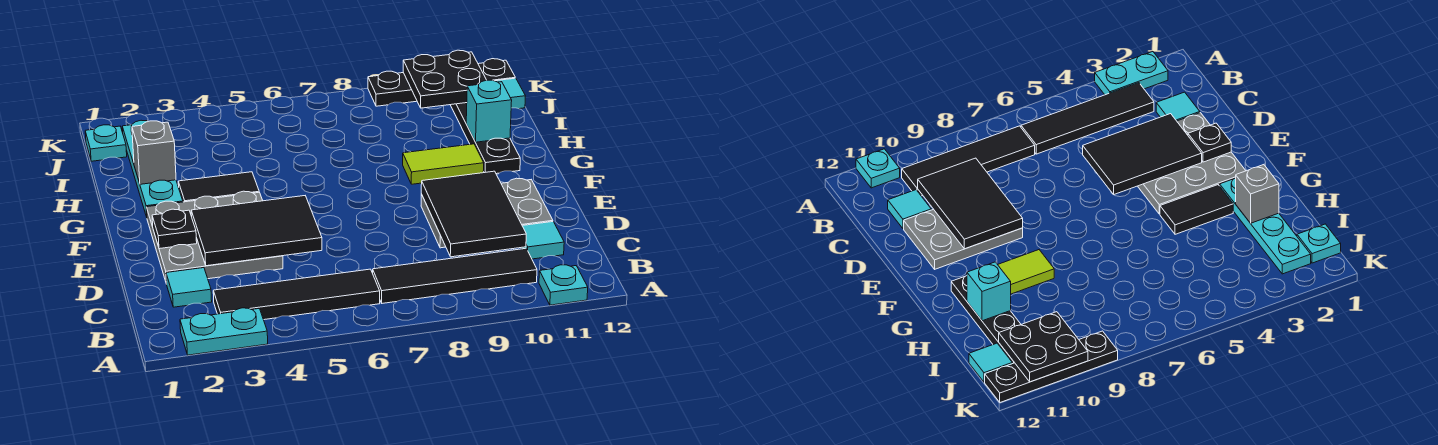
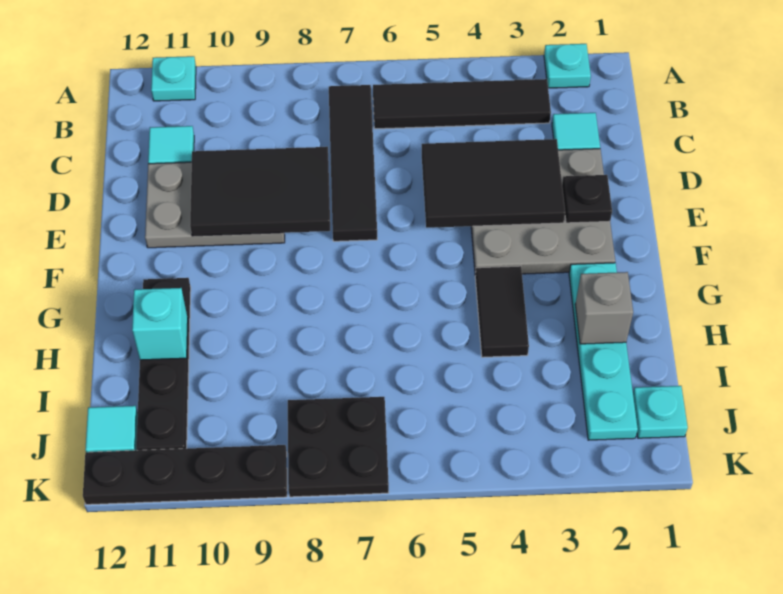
cyan 1x2 plate [180,308,268,355] -> cyan 1x1 plate [544,44,591,88]
black 1x4 tile [373,248,537,303] -> black 1x4 tile turned to [329,85,377,241]
black 2x3 tile [421,171,526,257] -> black 2x3 tile turned to [190,147,330,236]
black 1x2 tile [178,172,259,202] -> black 1x2 tile turned to [475,266,529,357]
lime 1x2 tile [403,144,484,184] -> none
black 2x2 plate [403,50,486,108] -> black 2x2 plate moved to [288,397,389,497]

